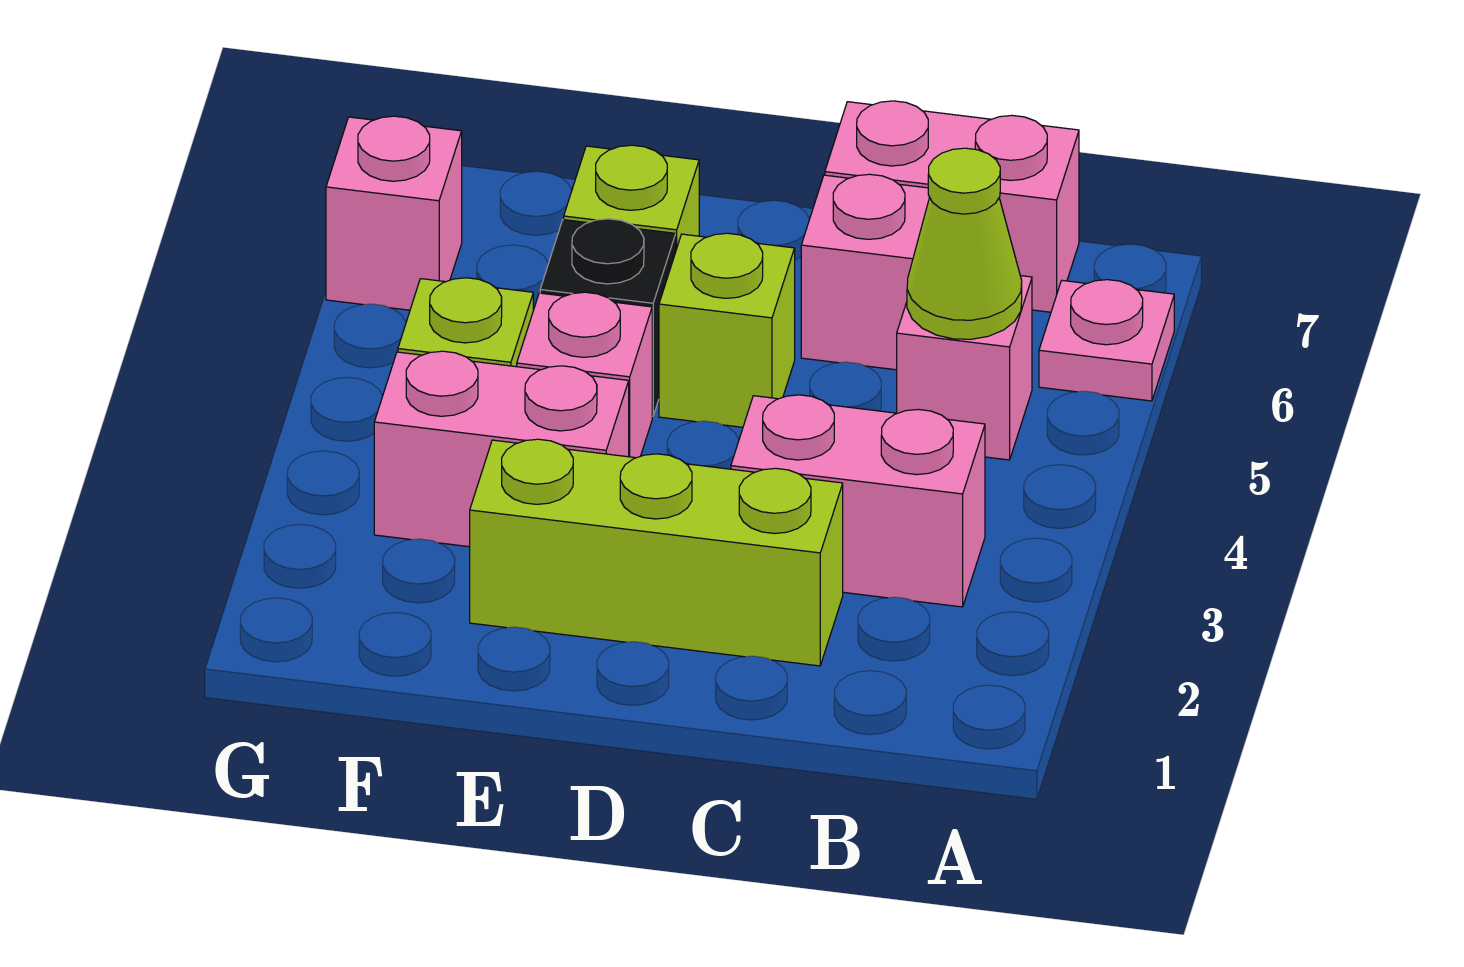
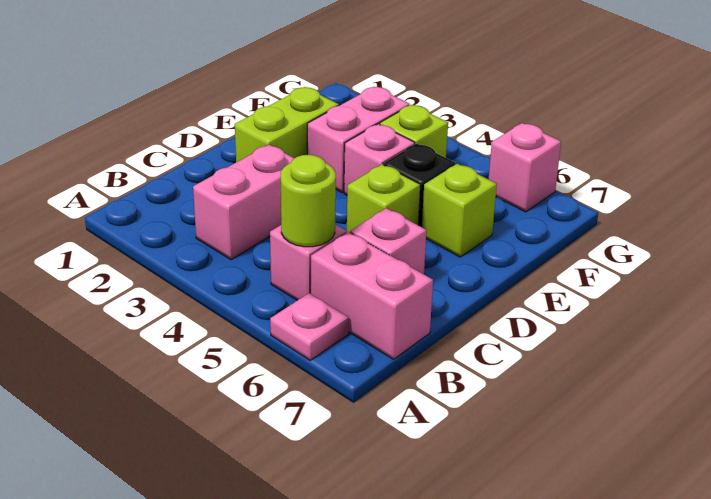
lime 1x1 cone [907,148,1022,339] -> lime 1x1 round brick [281,155,336,247]
pink 1x2 brick [825,101,1079,312] -> pink 1x2 brick turned to [311,232,433,359]
lime 1x3 brick [470,439,843,666] -> lime 1x2 brick [235,87,339,162]

